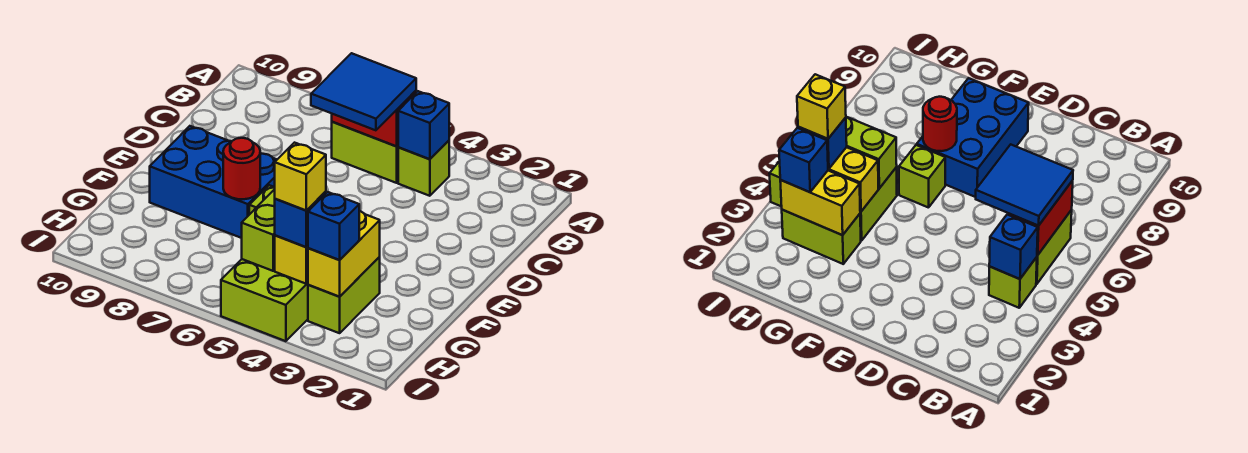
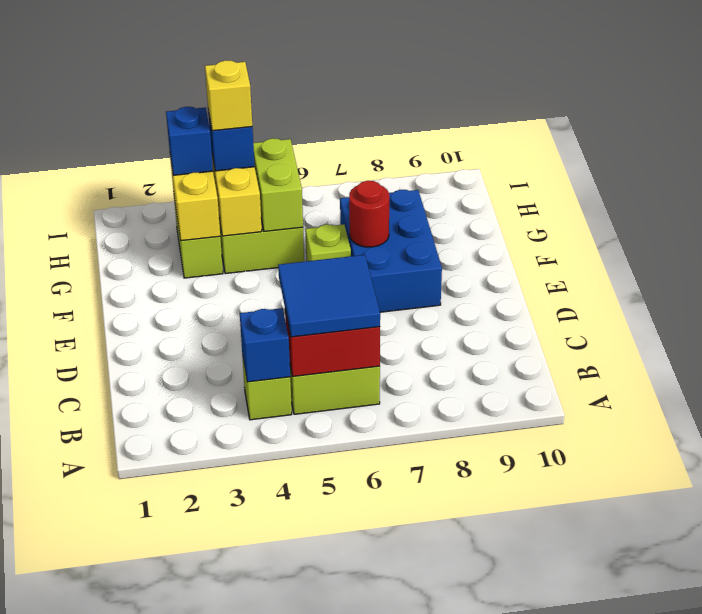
blue 2x3 brick [150,126,277,238] -> blue 2x3 brick turned to [340,190,442,312]

